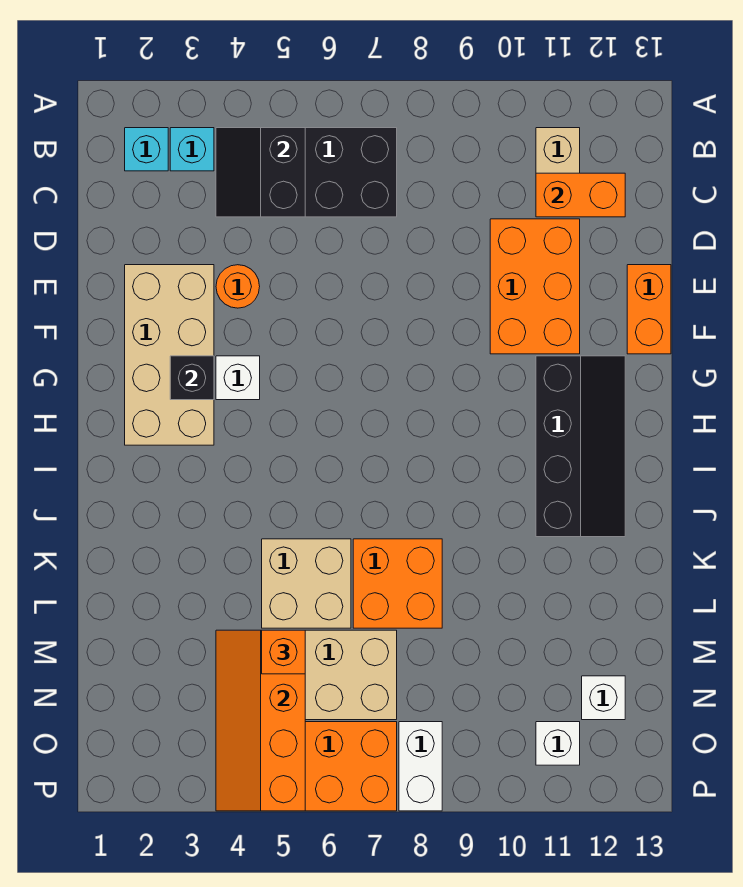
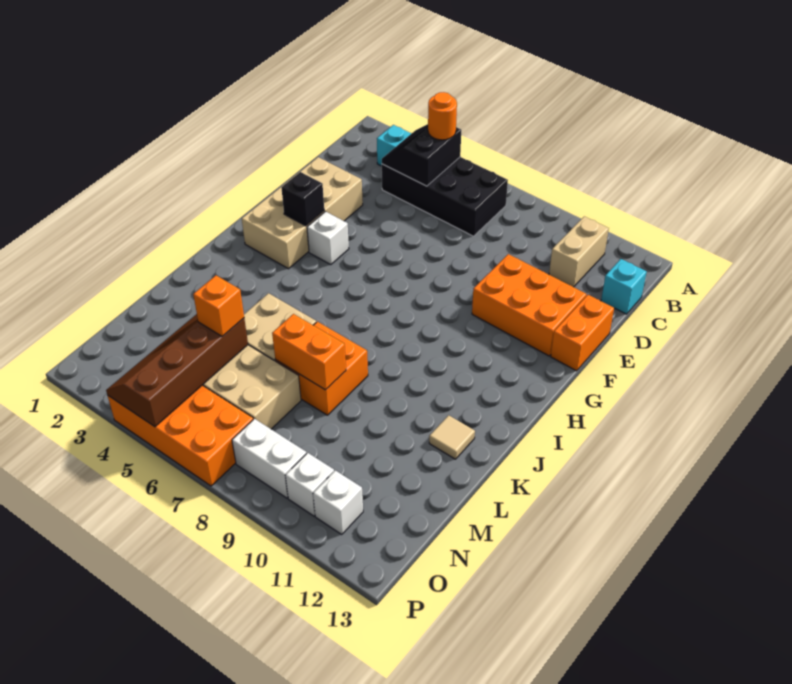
cyan 1x1 brick [125,128,168,171] -> cyan 1x1 brick moved to [601,259,647,314]
orange 1x2 brick [536,173,625,217] -> orange 1x2 brick moved to [272,314,346,390]
orange 2x3 brick [490,219,580,354] -> orange 2x3 brick turned to [472,254,586,356]
orange 1x1 round brick [216,265,260,308] -> orange 1x1 round brick moved to [428,92,457,140]
black 2x4 slope [536,356,625,537] -> none
none -> tan 1x1 tile [429,415,475,459]
orange 2x4 slope [216,630,305,811] -> brown 2x4 slope [106,314,248,427]
white 1x1 brick [582,676,625,720] -> white 1x1 brick moved to [285,453,334,516]
white 1x2 brick [399,722,442,811] -> white 1x2 brick turned to [232,419,307,498]

